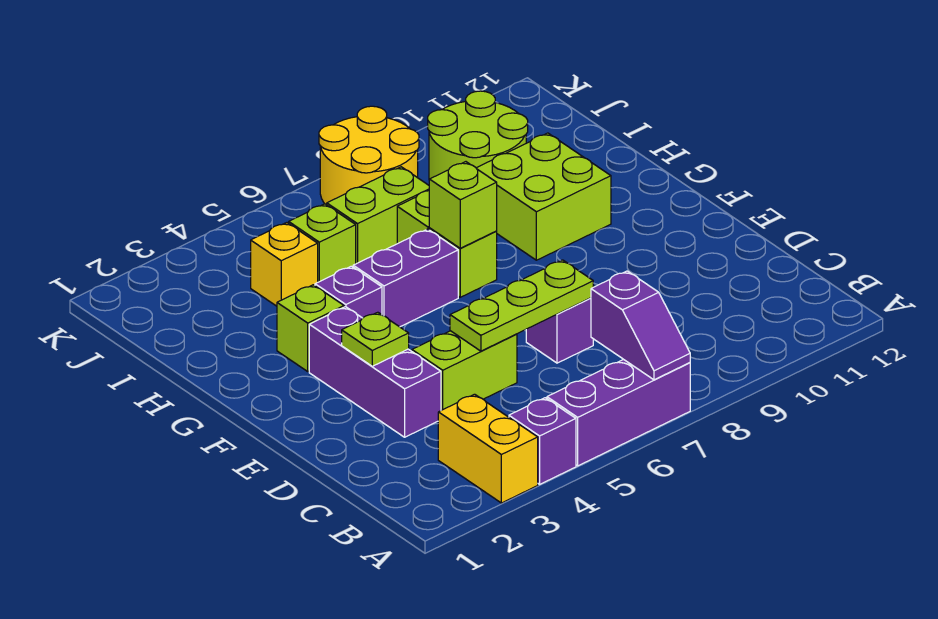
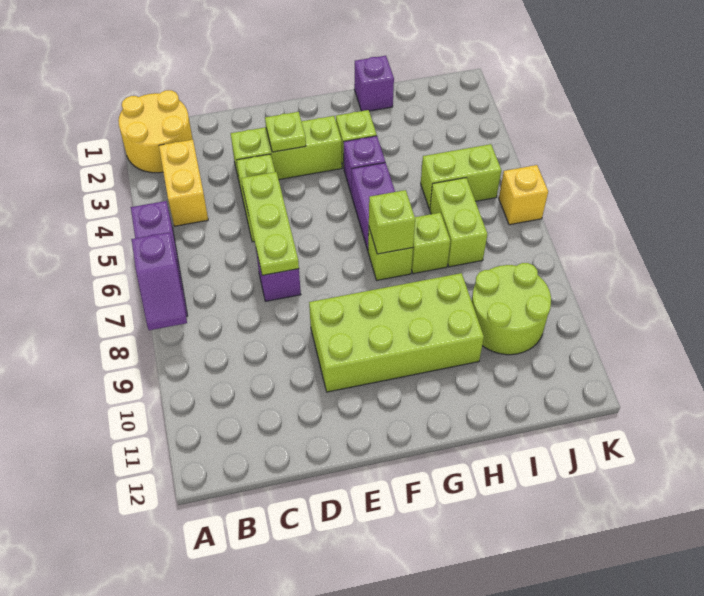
yellow 1x2 brick [438,394,538,503] -> yellow 1x2 brick turned to [159,140,208,226]
purple 1x1 brick [509,398,576,484] -> purple 1x1 brick moved to [354,56,394,111]
purple 1x2 slope [591,271,690,380] -> purple 1x2 slope turned to [131,232,187,330]
purple 1x3 brick [309,307,441,437] -> lime 1x3 brick [231,116,342,180]
lime 2x2 brick [476,133,611,260] -> lime 2x4 brick [309,273,484,392]
yellow 1x1 brick [251,223,318,306] -> yellow 1x1 brick moved to [499,165,548,225]
lime 1x1 brick [289,204,356,282] -> lime 1x2 brick [421,144,501,209]
yellow 2x2 round brick [319,106,419,205] -> yellow 2x2 round brick moved to [118,90,193,173]

